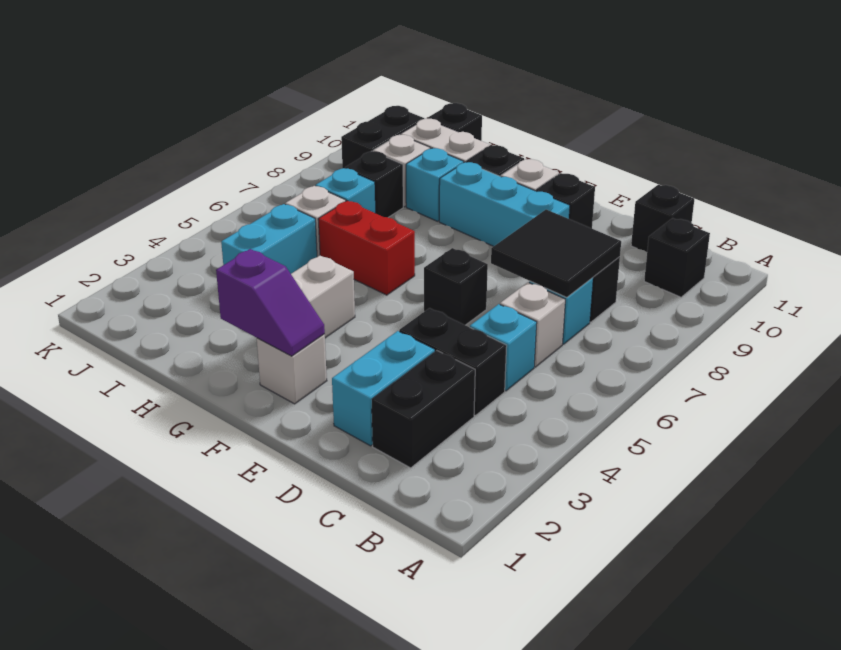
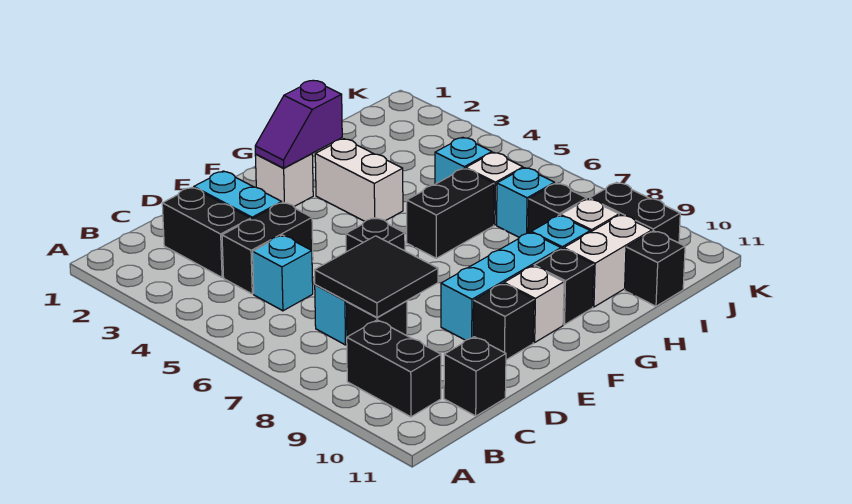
black 1x1 brick [644,218,710,297] -> black 1x2 brick [347,320,441,417]
white 1x1 brick [500,282,565,367] -> none
red 1x2 brick [318,201,415,295] -> black 1x2 brick [407,168,494,258]
cyan 1x2 brick [221,204,317,274] -> cyan 1x1 brick [435,137,492,184]

